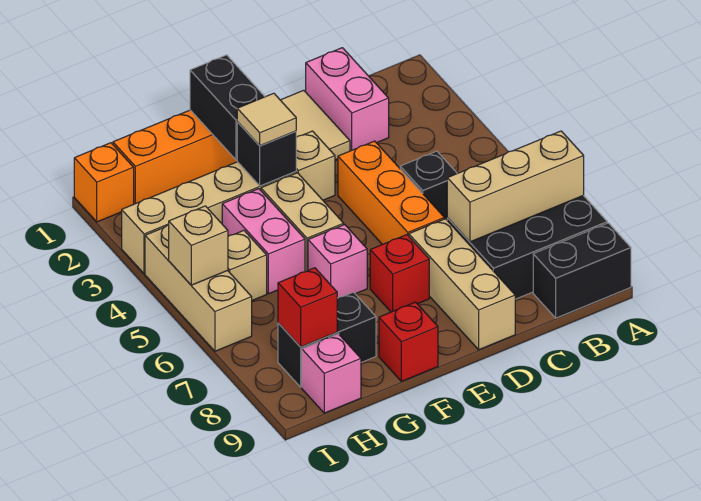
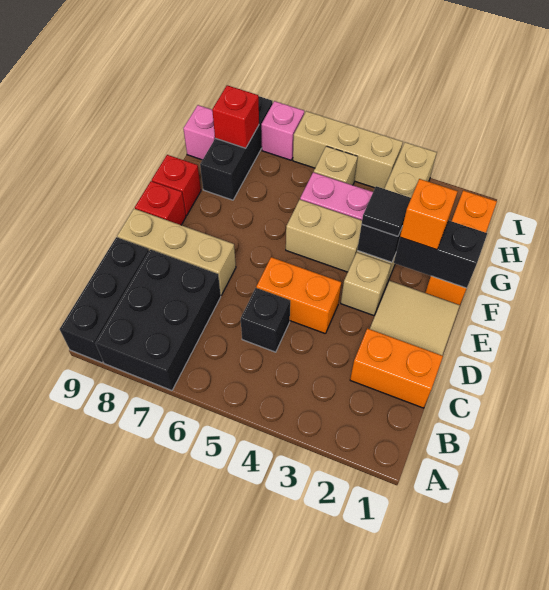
tan 1x3 brick [447,131,584,242] -> none
black 1x2 brick [533,223,631,318] -> black 1x3 brick [60,237,149,363]
pink 1x2 brick [306,48,389,151] -> orange 1x2 brick [350,328,443,408]
orange 1x3 brick [338,141,444,245] -> orange 1x2 brick [256,257,341,334]
red 1x1 brick [370,235,429,312] -> red 1x1 brick moved to [135,181,186,225]
tan 1x1 tile [237,93,296,146] -> black 1x1 tile [362,186,411,236]
pink 1x1 brick [308,225,367,298] -> pink 1x1 brick moved to [261,101,304,160]
black 1x2 brick [278,292,376,387] -> black 1x3 brick [200,96,273,200]
orange 1x1 brick [74,143,134,222] -> orange 1x1 brick moved to [400,179,458,250]
tan 1x1 brick [169,206,228,285] -> none

